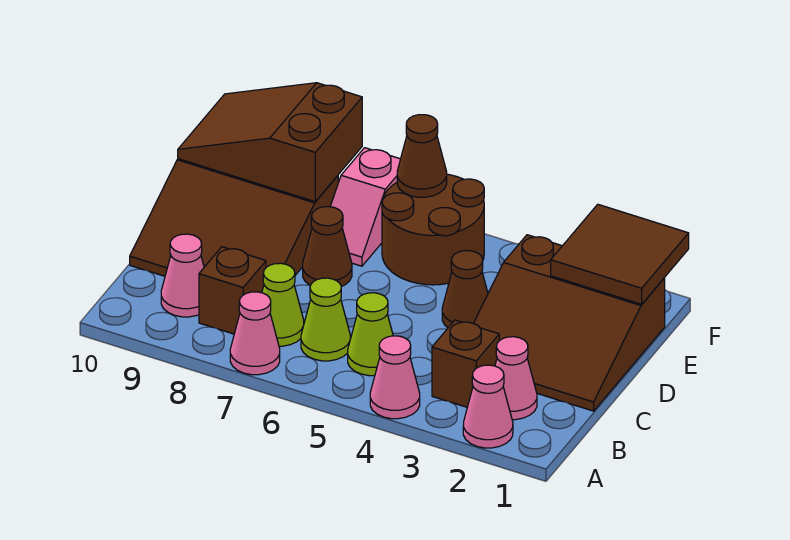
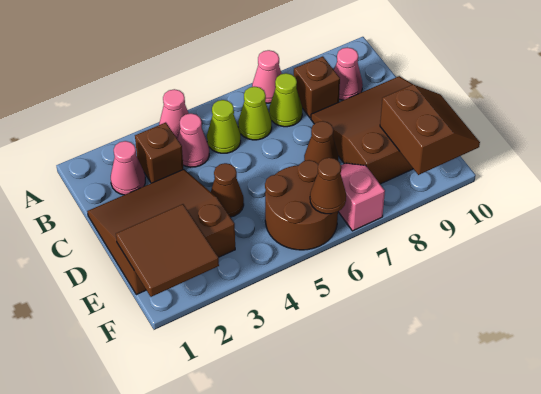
pink 1x1 cone [463,365,513,448] -> pink 1x1 cone moved to [178,113,209,167]
brown 2x3 slope [178,83,362,202] -> brown 2x2 slope [380,85,480,175]

